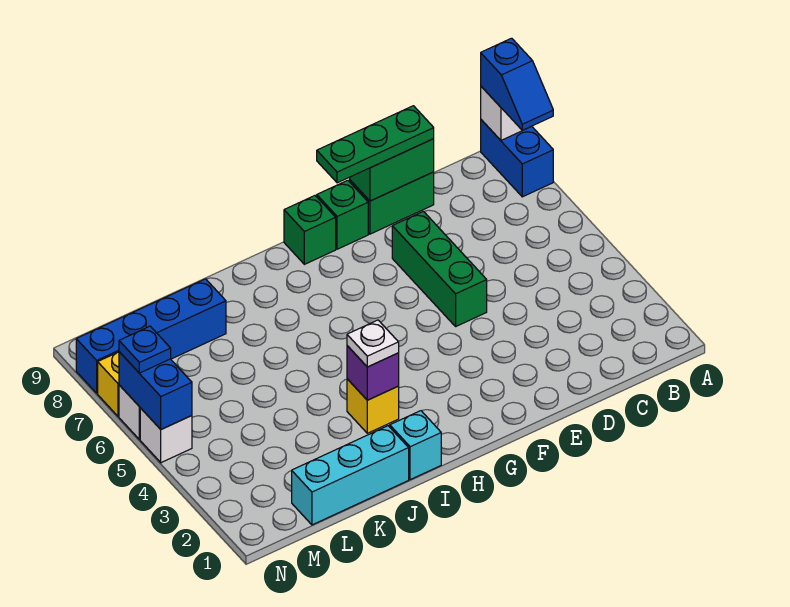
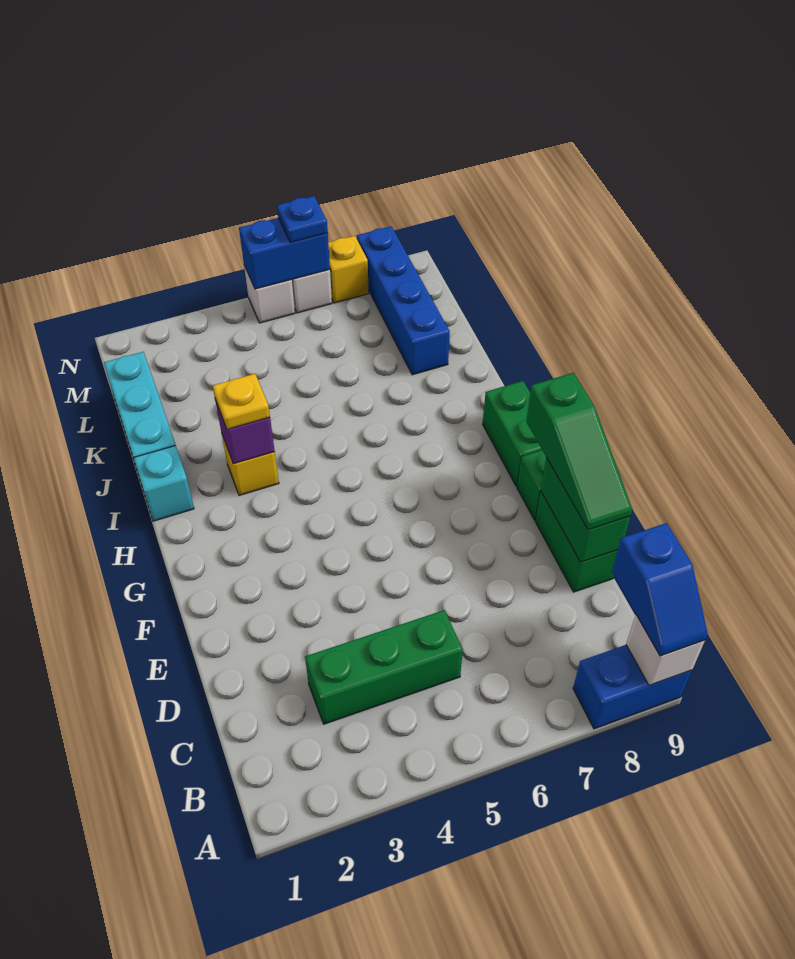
blue 1x2 slope [481,38,553,130] -> blue 1x2 slope turned to [612,523,708,656]
green 1x3 plate [317,106,434,183] -> green 1x3 slope [526,373,632,530]
green 1x3 brick [392,211,487,326] -> green 1x3 brick moved to [305,610,463,724]
green 1x1 brick [284,196,336,264] -> green 1x2 brick [483,381,542,486]
white 1x1 plate [347,320,399,367] -> yellow 1x1 plate [213,374,270,429]

